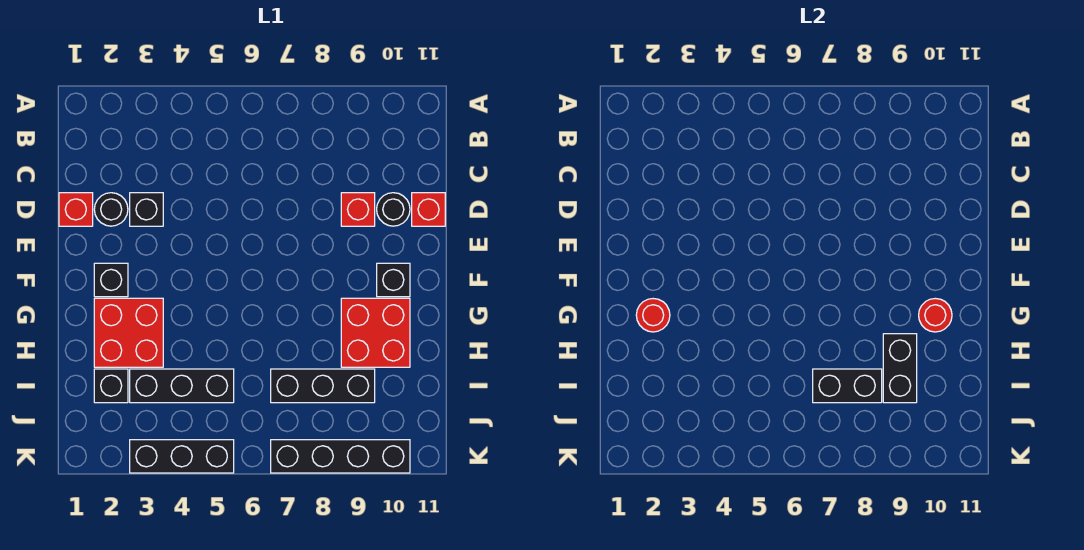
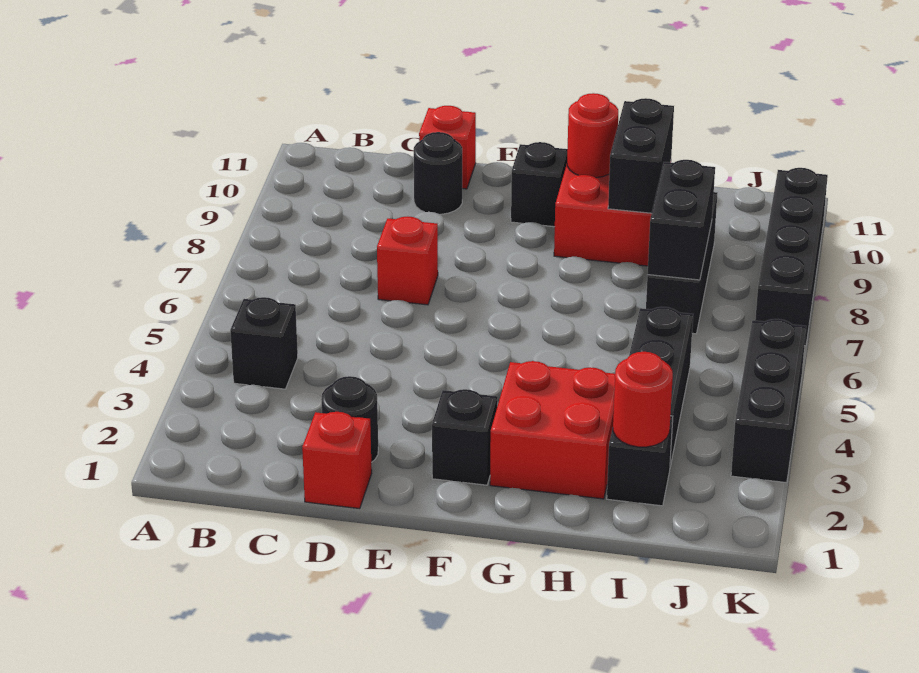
black 1x1 brick [130,193,163,226] -> black 1x1 brick moved to [230,297,298,389]
red 1x1 brick [341,193,375,226] -> red 1x1 brick moved to [377,216,438,305]
red 1x1 round brick [636,299,670,332] -> red 1x1 round brick moved to [613,352,673,447]
black 1x2 brick [883,334,917,403] -> black 1x2 brick turned to [608,98,674,213]

